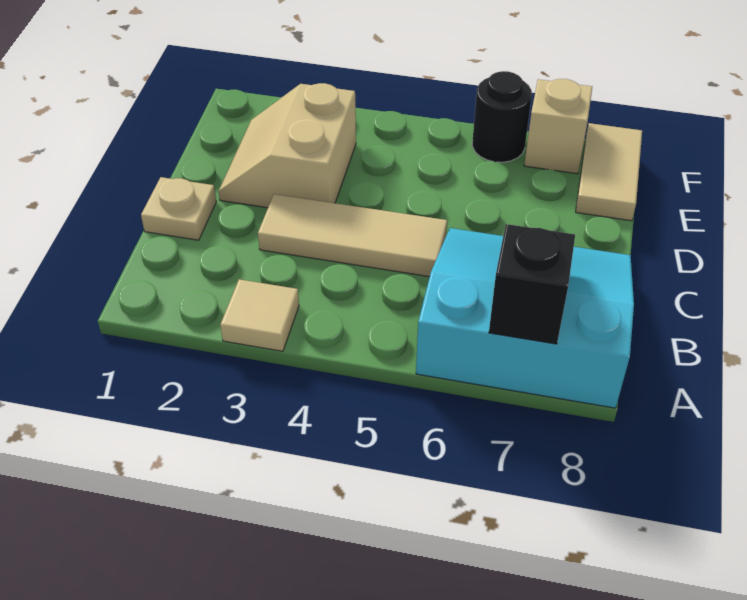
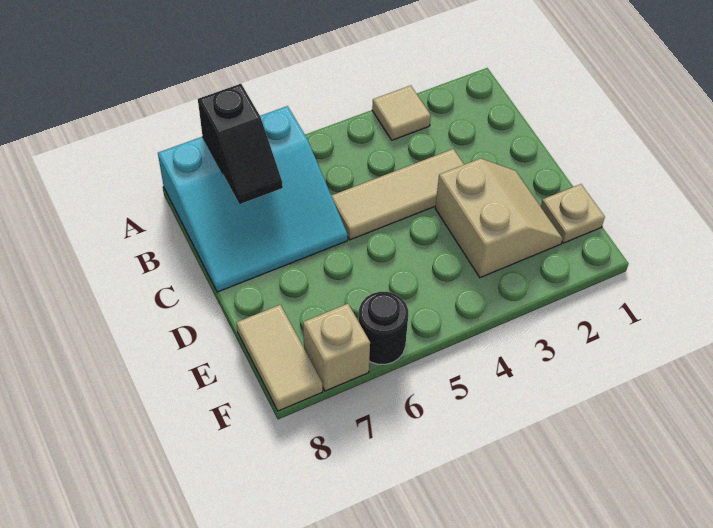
tan 1x1 plate [141,177,216,240] -> tan 1x1 plate moved to [541,184,605,243]

